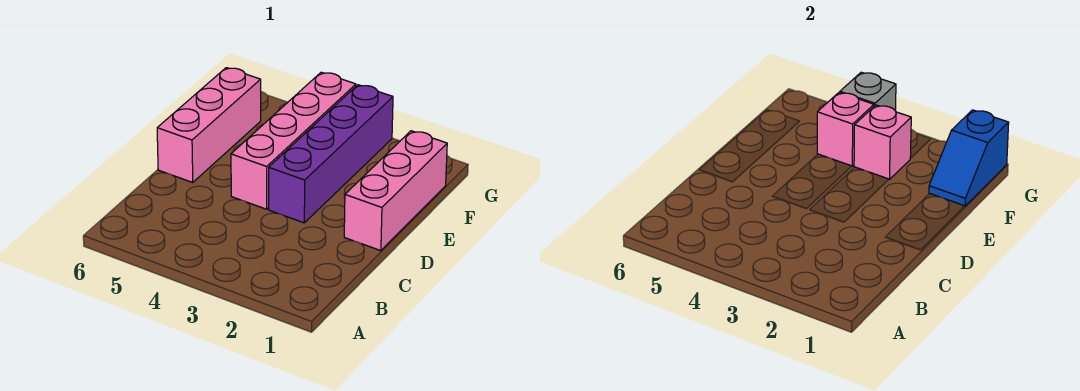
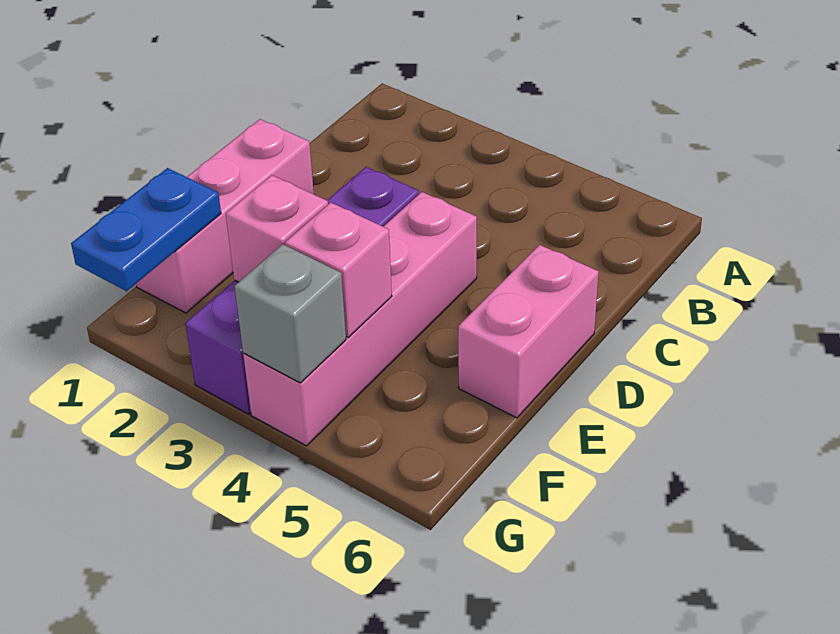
pink 1x3 brick [157,68,261,182] -> pink 1x2 brick [458,245,599,418]
blue 1x2 slope [929,110,1009,206] -> blue 1x2 plate [71,168,221,291]

